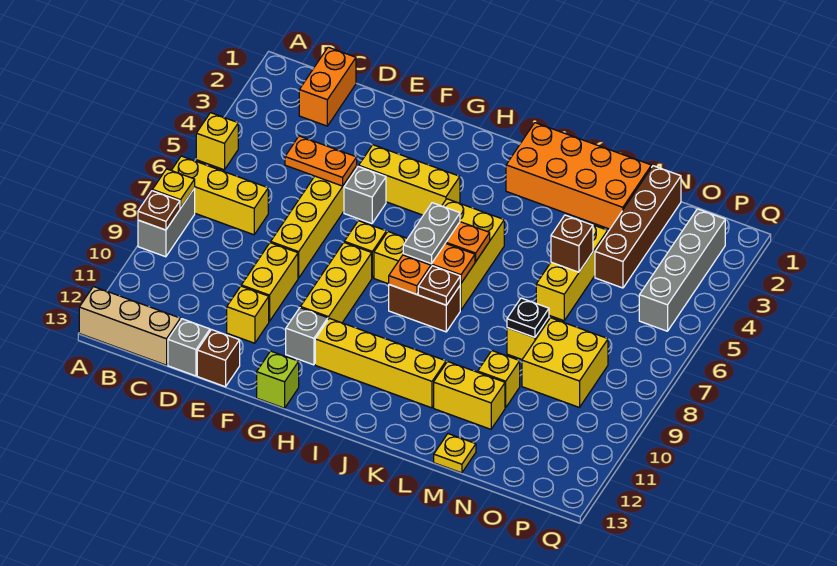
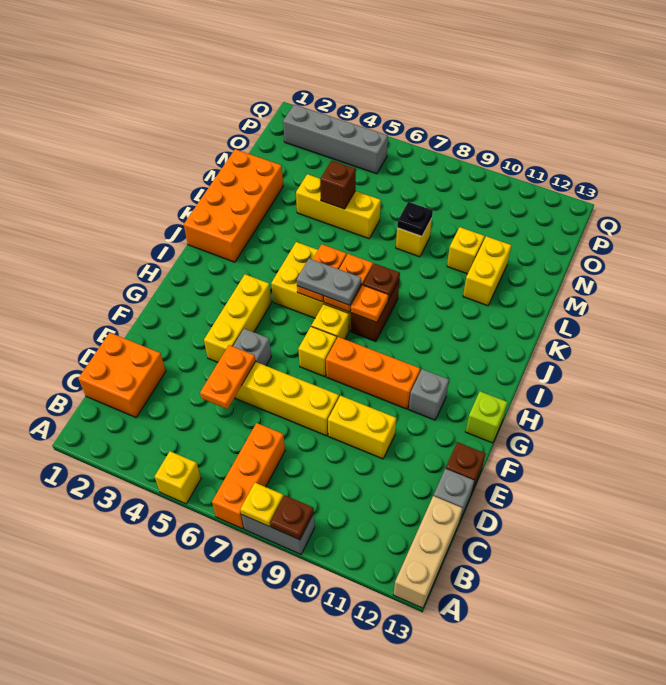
yellow 1x3 brick [171,156,268,235] -> orange 1x3 brick [212,423,285,529]
orange 1x2 brick [299,47,356,126] -> orange 2x2 brick [78,333,166,417]
yellow 1x1 brick [227,286,269,343] -> none
yellow 1x3 brick [300,243,372,323] -> orange 1x3 brick [326,337,420,409]
yellow 1x4 brick [315,318,446,408] -> none
yellow 1x1 plate [434,434,476,473] -> none
brown 1x4 brick [595,166,681,288] -> none
yellow 2x2 brick [522,318,608,408] -> none

